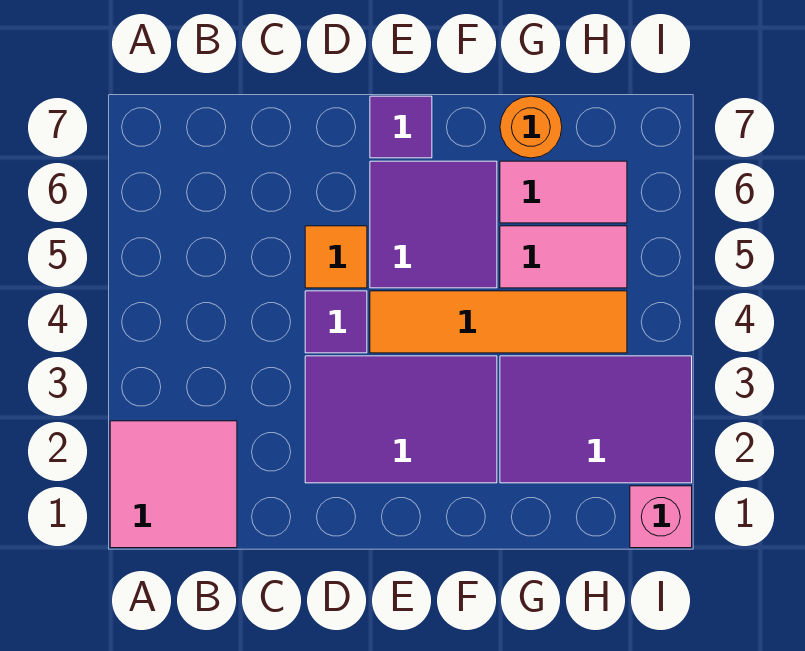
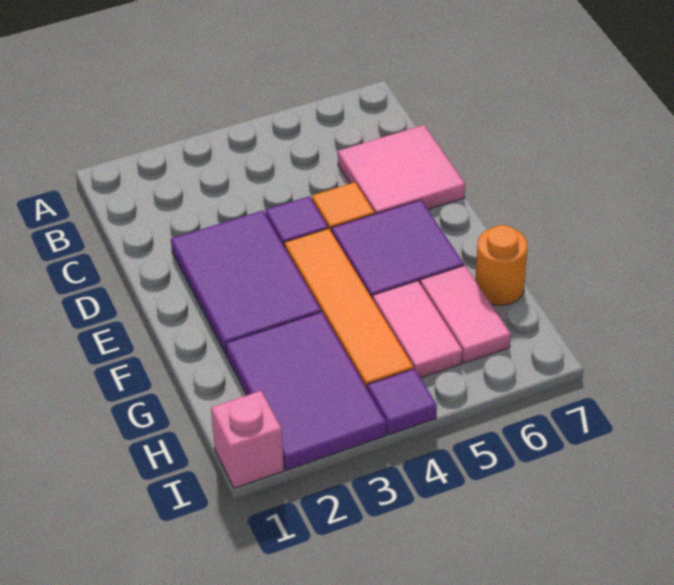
pink 2x2 tile [110,421,237,548] -> pink 2x2 tile moved to [338,125,465,214]
purple 1x1 tile [370,96,432,158] -> purple 1x1 tile moved to [367,369,437,435]

